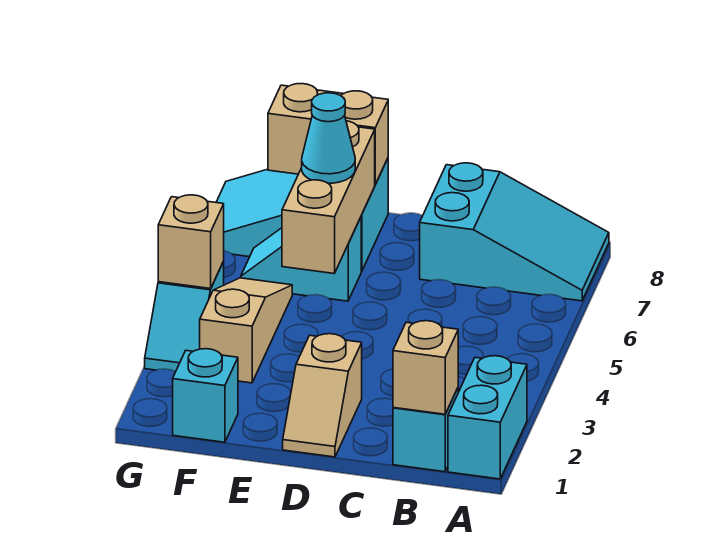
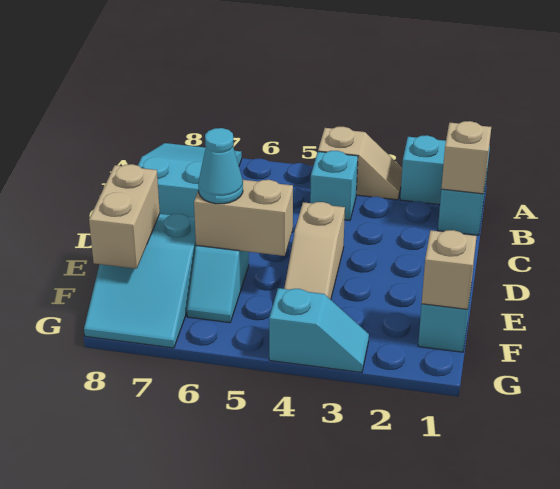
none -> cyan 1x1 brick [310,151,358,220]
tan 1x2 slope [283,334,362,457] -> tan 1x2 slope moved to [318,127,402,200]
tan 1x3 brick [282,121,375,273] -> tan 1x2 brick [194,180,293,256]
tan 1x3 slope [200,278,292,383] -> tan 1x3 slope turned to [284,202,345,300]
tan 1x1 brick [158,195,224,289] -> tan 1x1 brick moved to [422,230,477,309]

